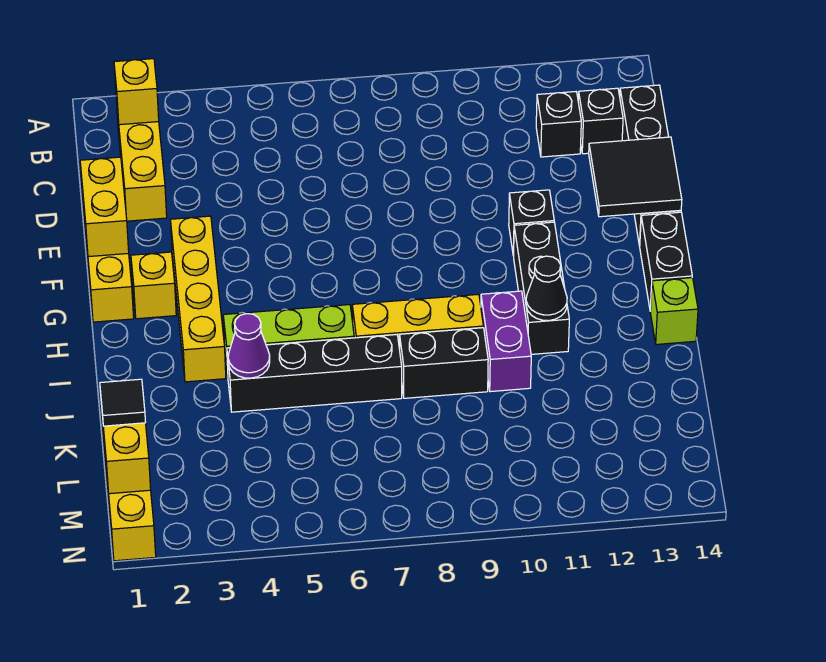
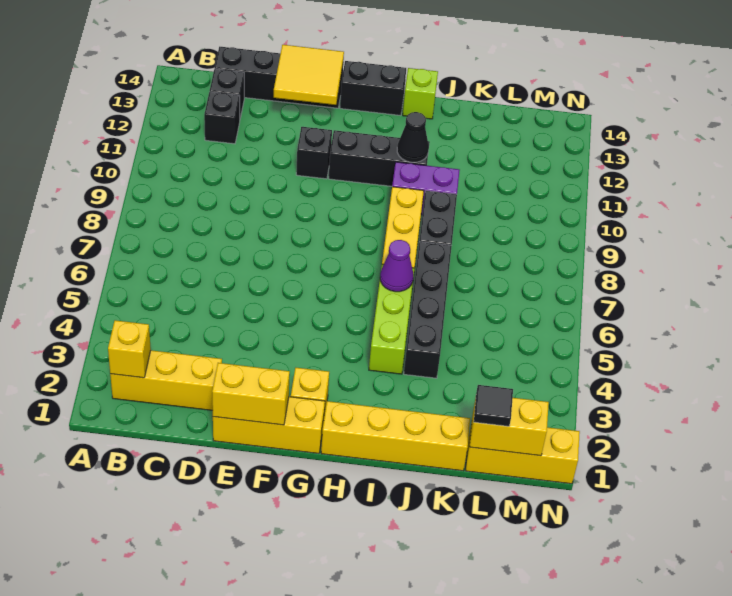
black 2x2 tile [589,137,682,217] -> yellow 2x2 tile [274,45,344,105]
yellow 1x4 brick [171,216,226,382] -> yellow 1x4 brick moved to [321,401,470,471]
purple 1x1 cone [228,314,270,378] -> purple 1x1 cone moved to [380,240,413,292]

